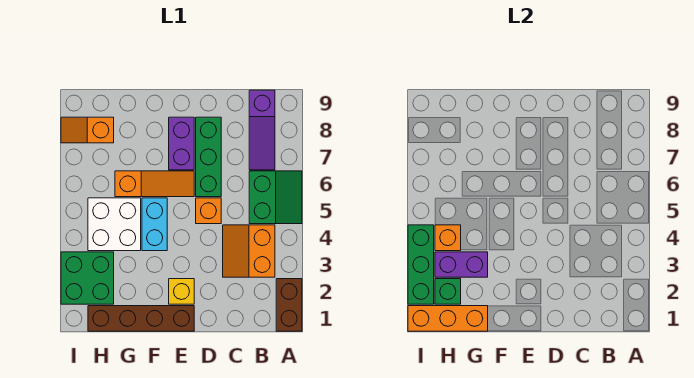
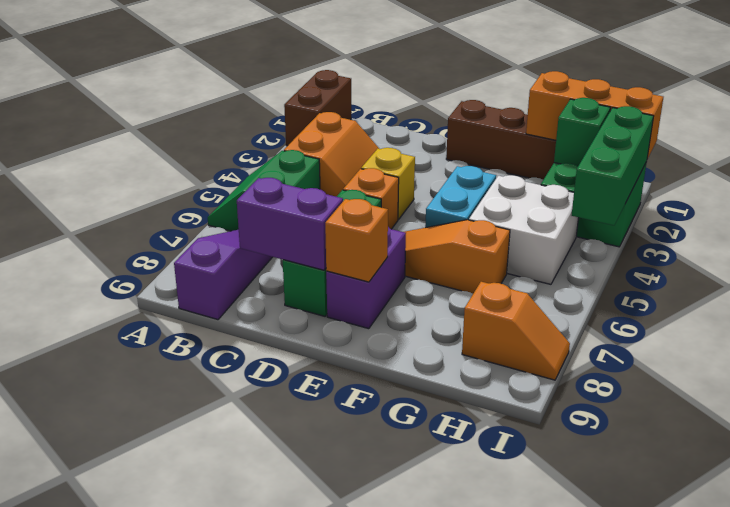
yellow 1x1 brick [169,279,194,304] -> yellow 1x1 brick moved to [361,148,415,220]
purple 1x2 brick [435,252,488,277] -> purple 1x2 brick moved to [237,178,343,270]
orange 1x1 brick [435,225,461,251] -> orange 1x1 brick moved to [325,199,388,282]

